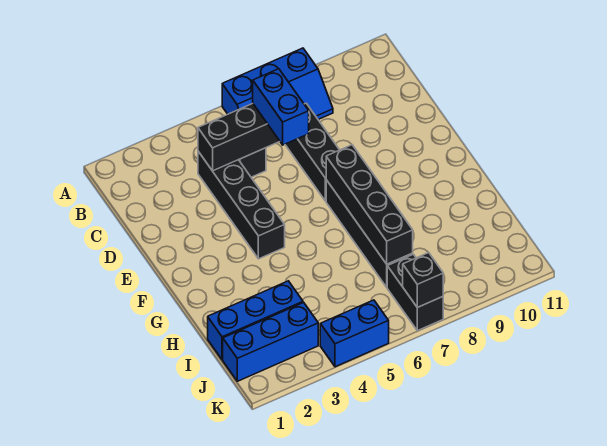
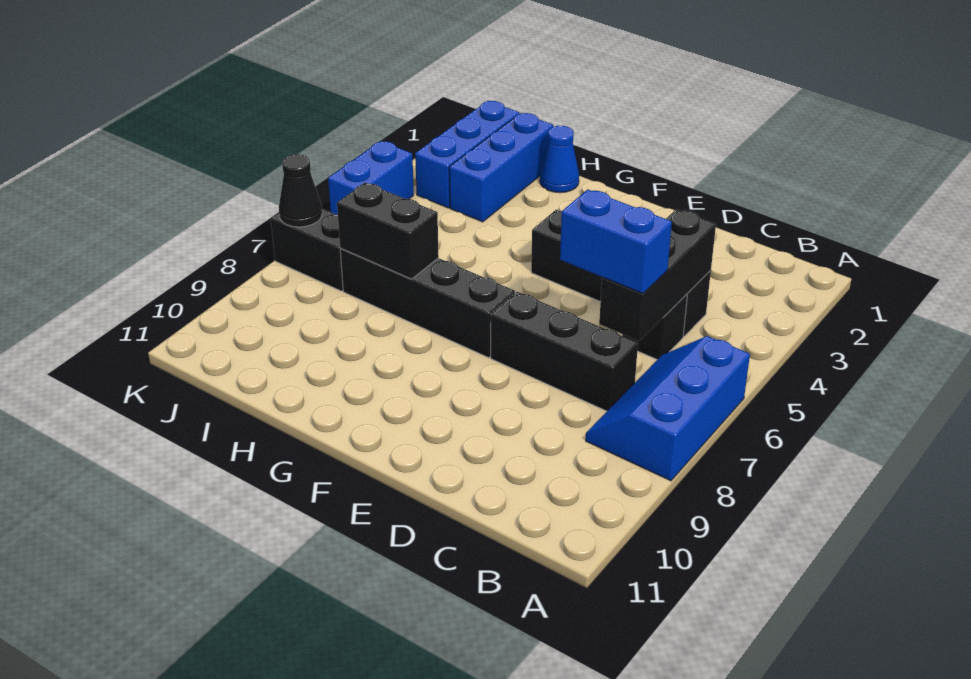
black 1x4 brick [326,145,413,264] -> black 1x2 brick [337,183,439,279]
none -> blue 1x1 cone [540,126,579,193]
black 1x1 brick [403,253,443,307] -> black 1x1 cone [279,154,322,227]

